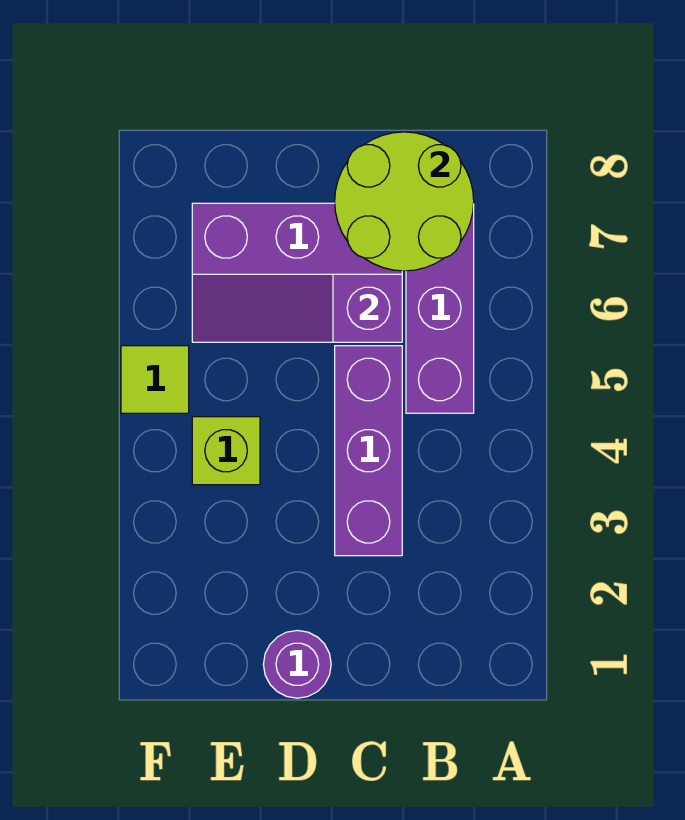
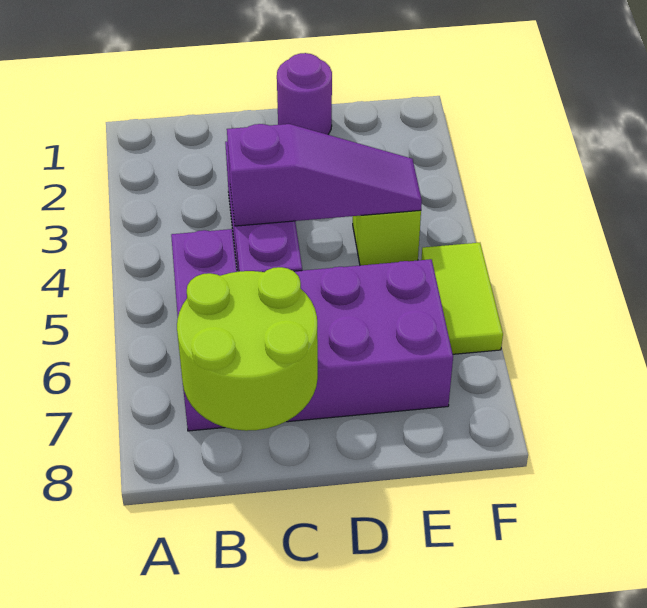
purple 1x3 slope [192,274,402,342] -> purple 1x3 slope moved to [227,124,422,226]
lime 1x1 tile [121,346,189,413] -> lime 1x2 tile [421,243,503,354]

